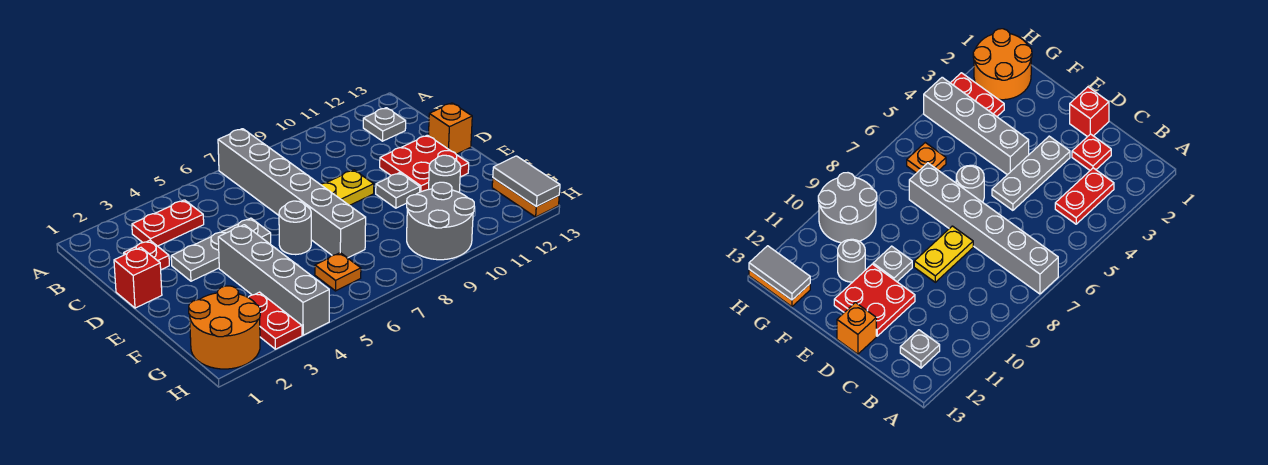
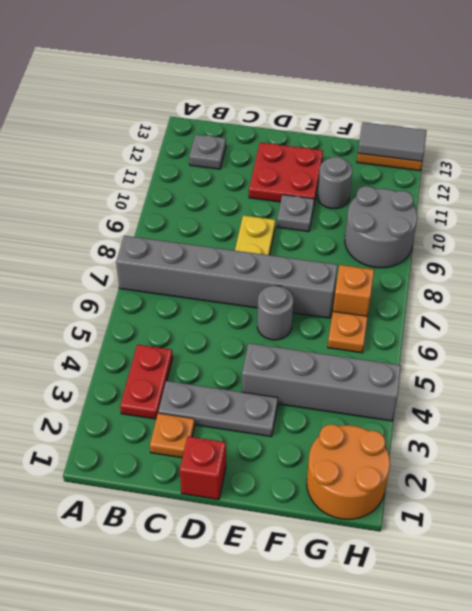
red 1x1 plate [124,240,169,270] -> orange 1x1 plate [150,413,195,458]
grey 1x3 plate [171,218,271,281] -> grey 1x3 plate turned to [158,381,278,437]
orange 1x1 brick [429,103,472,154] -> orange 1x1 brick moved to [333,265,374,316]
red 1x2 plate [248,292,302,349] -> none

